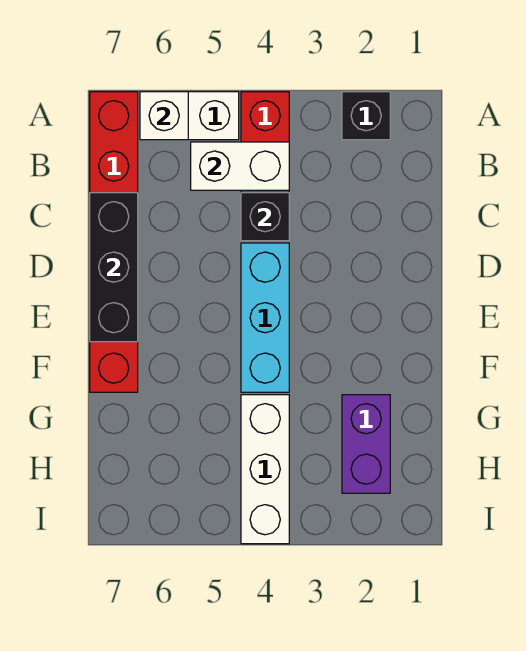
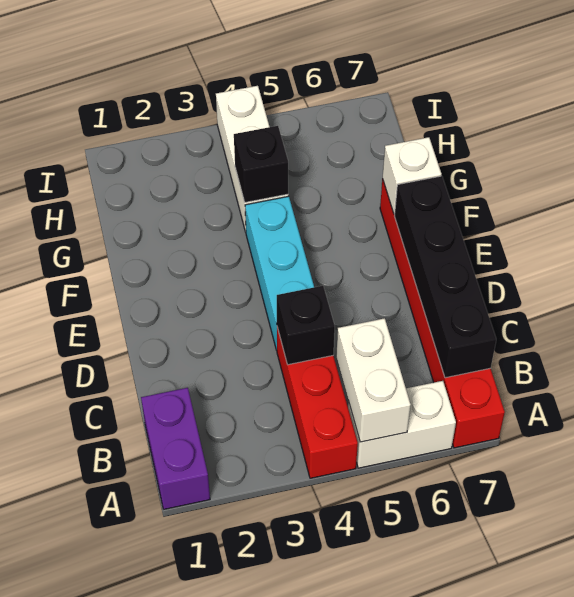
black 1x1 brick [342,92,390,140] -> black 1x1 brick moved to [234,126,288,203]
white 1x1 brick [140,92,188,140] -> white 1x1 brick moved to [382,137,441,214]
white 1x2 brick [191,142,289,190] -> white 1x2 brick turned to [336,318,411,442]
black 1x3 brick [90,193,138,342] -> black 1x4 brick [394,176,496,378]
purple 1x2 brick [342,395,390,493] -> purple 1x2 brick moved to [141,388,210,509]

